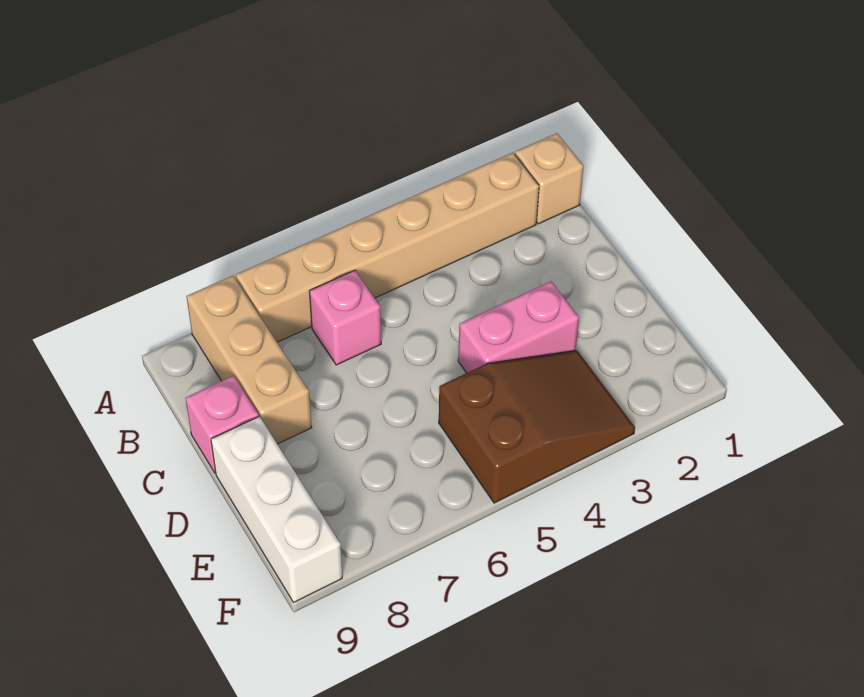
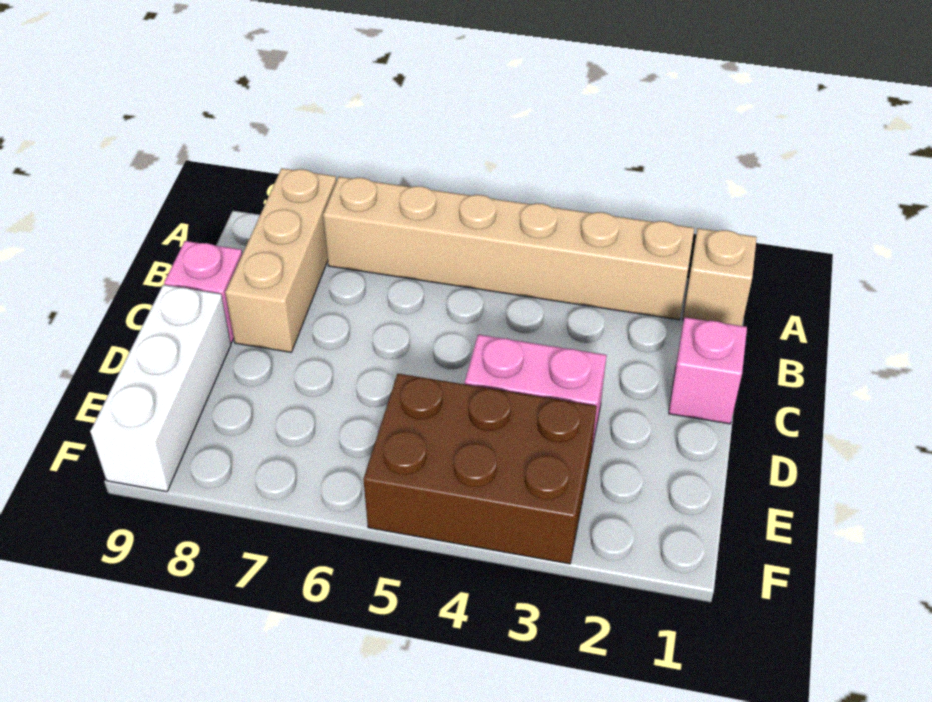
pink 1x1 brick [309,270,381,365] -> pink 1x1 brick moved to [669,317,747,424]
brown 2x3 slope [439,350,635,503] -> brown 2x3 brick [363,374,597,564]

